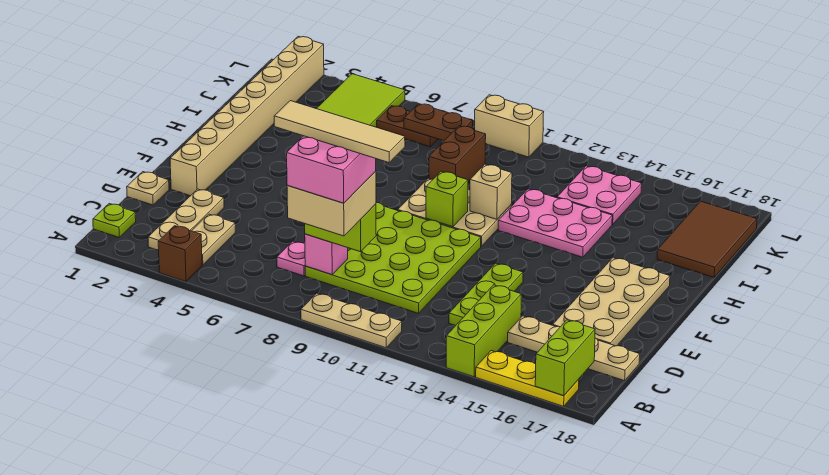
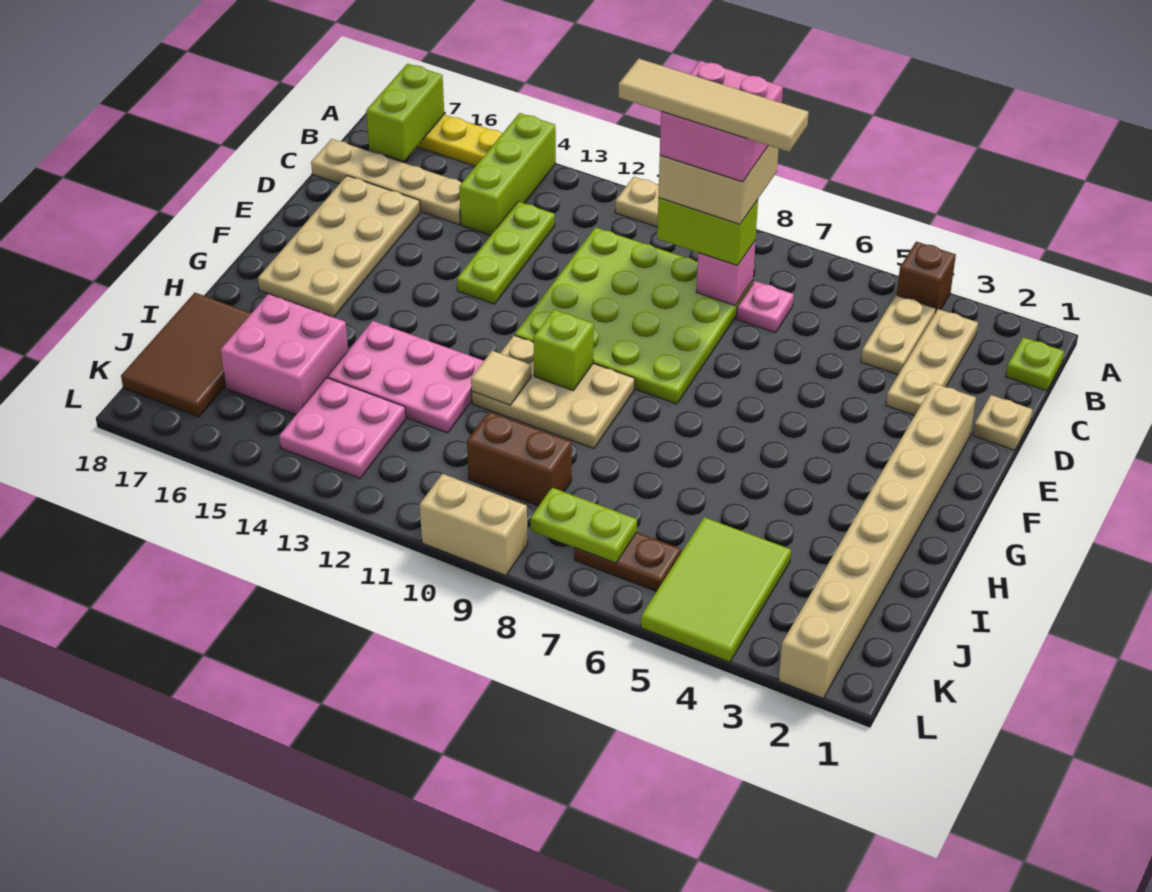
tan 1x1 brick [470,164,512,219] -> tan 1x1 tile [471,351,531,405]
brown 1x2 brick [429,126,486,183] -> brown 1x2 brick turned to [467,412,572,506]
none -> pink 2x2 brick [221,294,348,415]
brown 1x2 plate [404,104,473,141] -> lime 1x2 plate [530,488,637,563]

